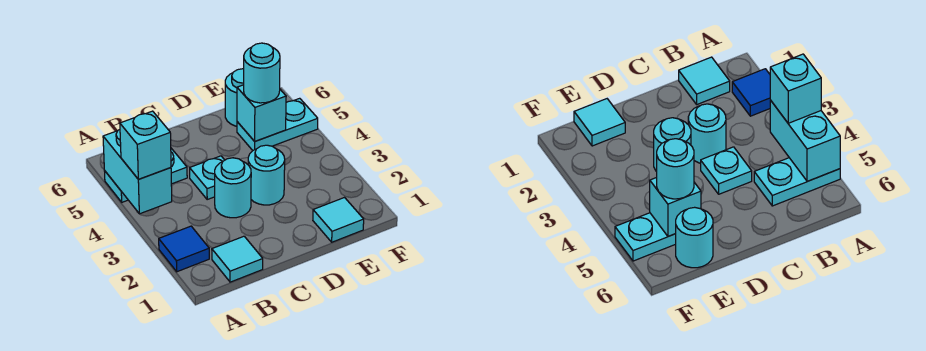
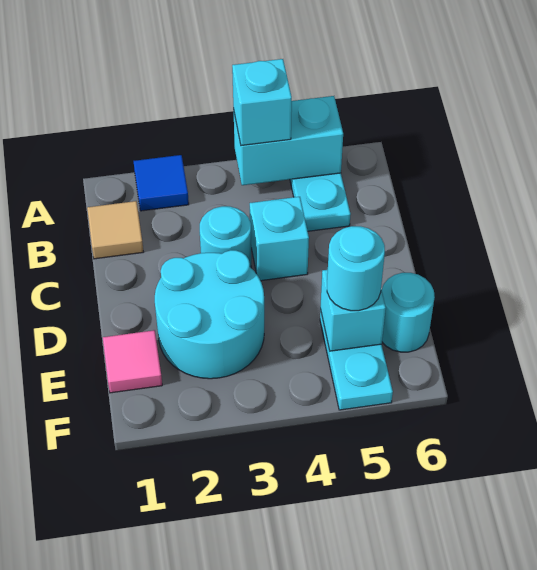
cyan 1x1 tile [212,236,263,282] -> tan 1x1 tile [87,201,143,259]
cyan 1x1 plate [190,156,225,199] -> cyan 1x1 brick [250,197,309,281]
cyan 1x1 round brick [248,145,285,205] -> cyan 2x2 round brick [155,250,264,379]
cyan 1x1 tile [313,198,364,242] -> pink 1x1 tile [103,330,162,393]

